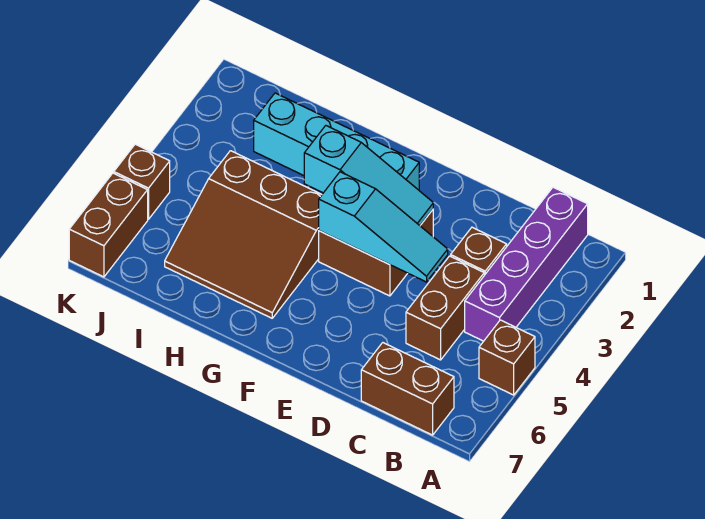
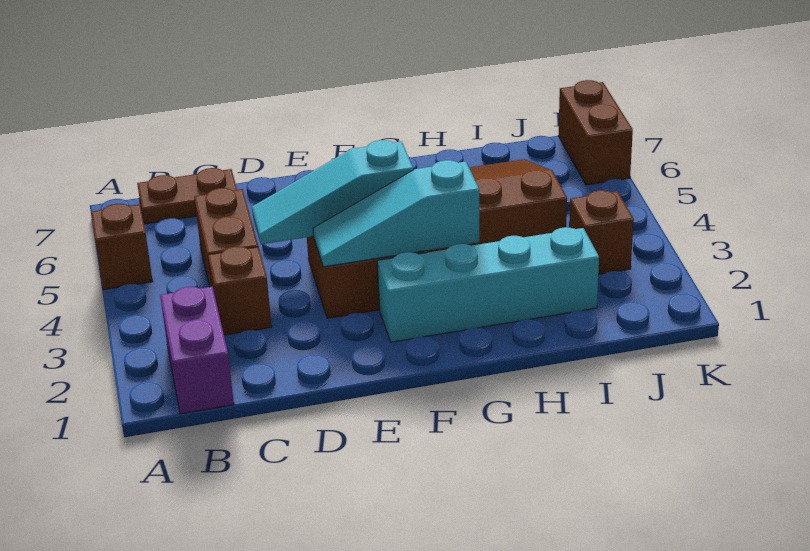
purple 1x4 brick [465,187,588,341] -> purple 1x2 brick [160,286,234,414]
brown 1x2 brick [361,343,454,435] -> brown 1x2 plate [137,168,237,224]
brown 1x1 brick [114,144,170,219] -> brown 1x1 brick moved to [569,190,634,274]

